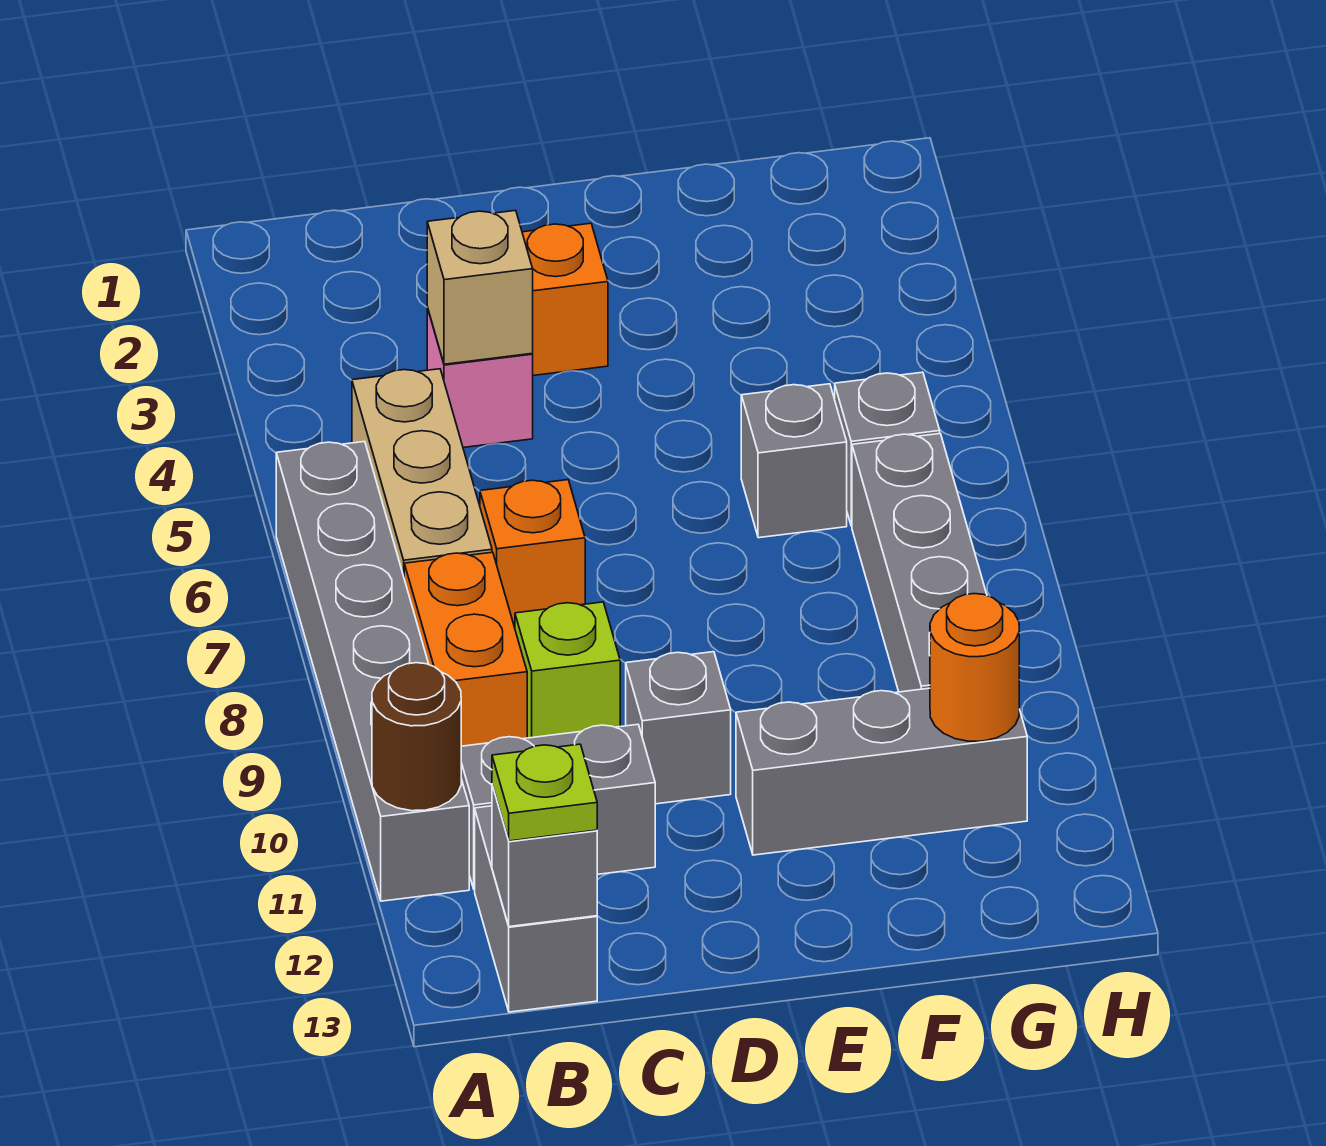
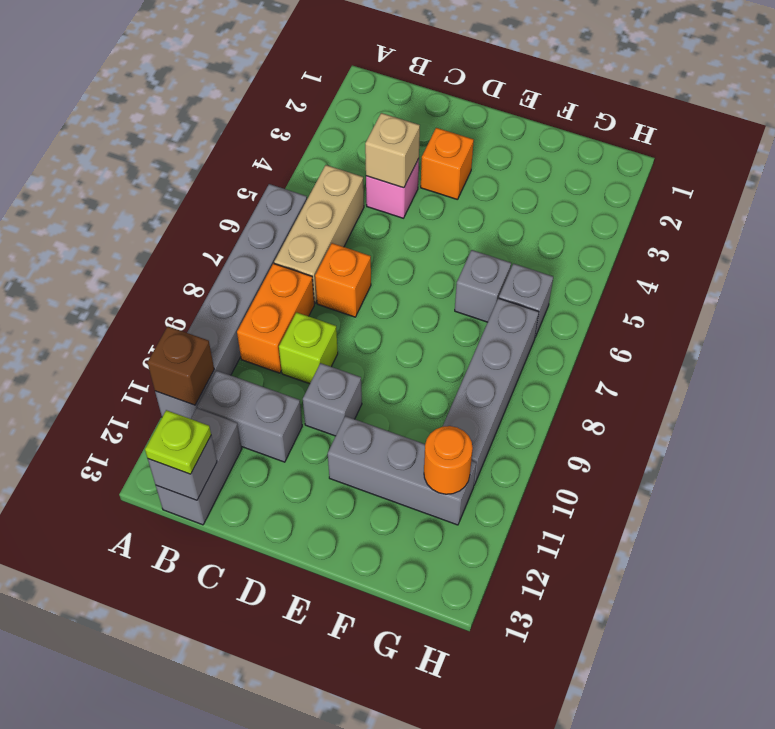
brown 1x1 round brick [372,663,461,811] -> brown 1x1 brick [147,326,214,405]

